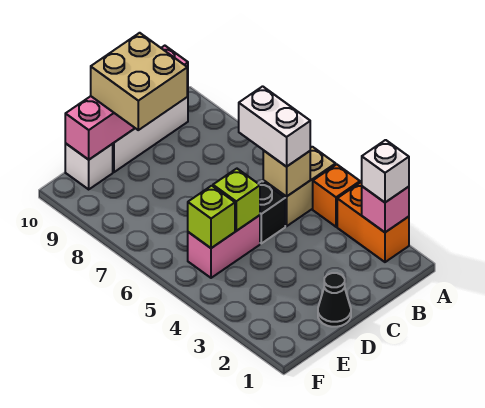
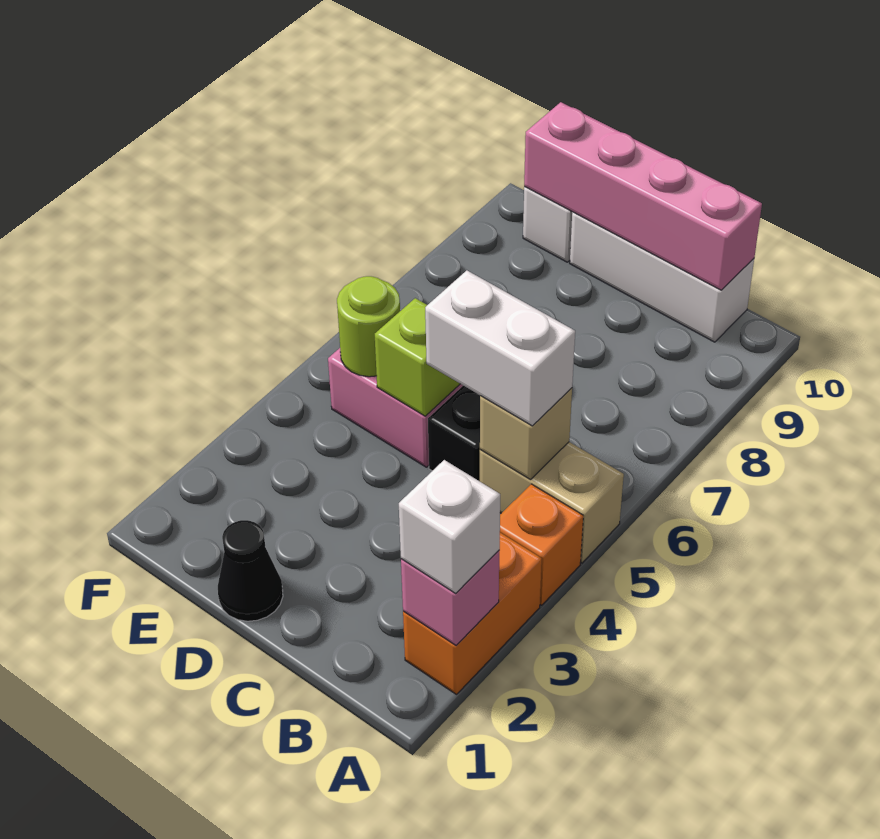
white 1x2 brick [239,86,310,167] -> white 1x2 brick turned to [425,270,575,426]
tan 2x2 brick [91,33,187,130] -> none
lime 1x1 brick [188,186,235,248] -> lime 1x1 round brick [337,276,400,377]

